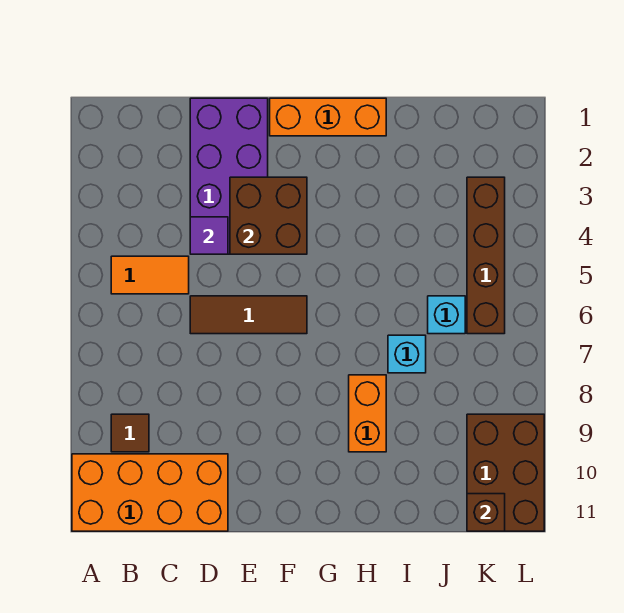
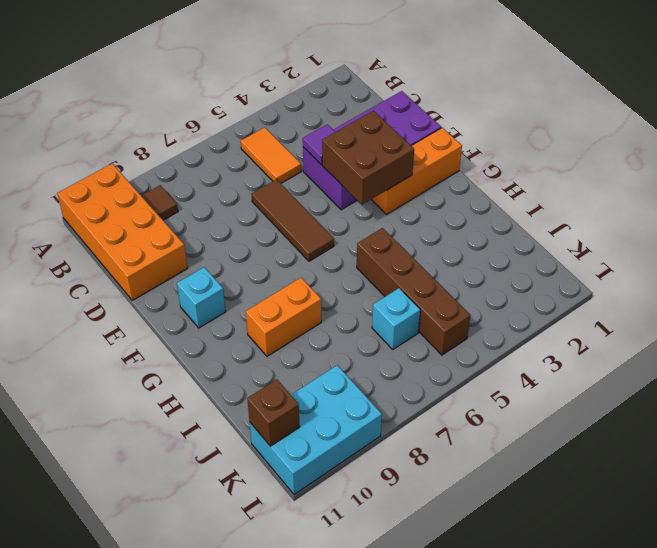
orange 1x3 brick [270,98,386,136] -> orange 1x3 brick turned to [371,128,462,214]
cyan 1x1 brick [388,335,426,373] -> cyan 1x1 brick moved to [177,267,226,328]
brown 1x4 brick [467,177,505,334] -> brown 1x4 brick turned to [357,228,470,355]
brown 2x3 brick [467,414,544,531] -> cyan 2x3 brick [250,365,382,495]

